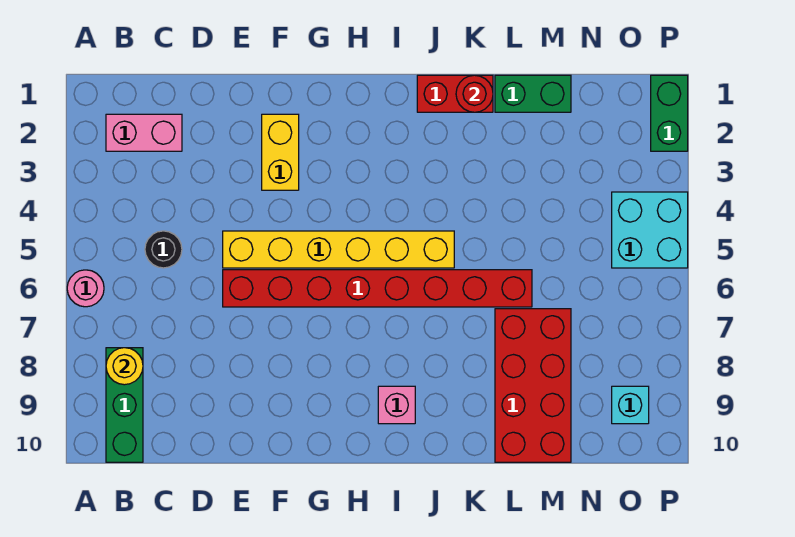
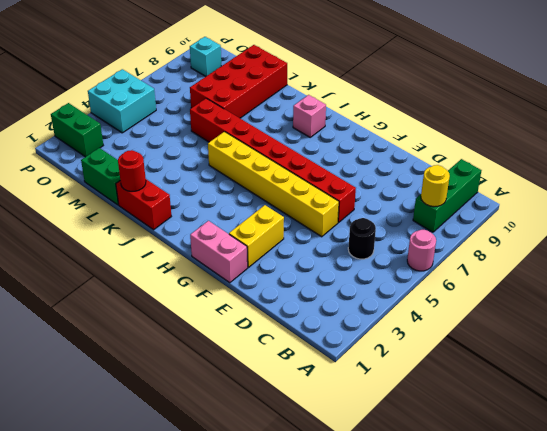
pink 1x2 brick [106,114,182,151] -> pink 1x2 brick moved to [190,221,248,283]
green 1x2 brick [651,75,688,151] -> green 1x2 brick turned to [51,103,103,157]

